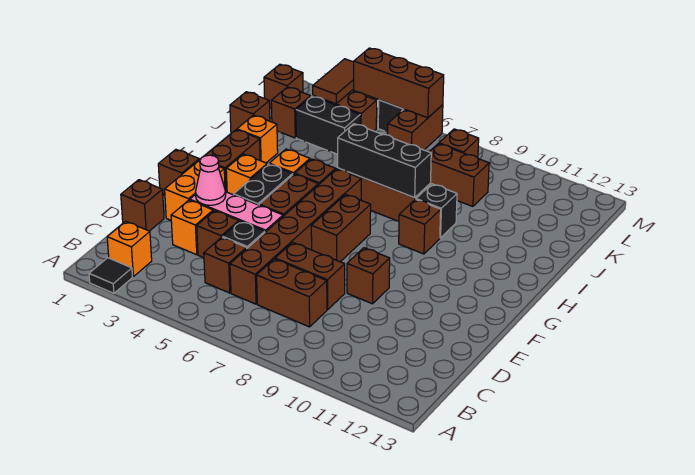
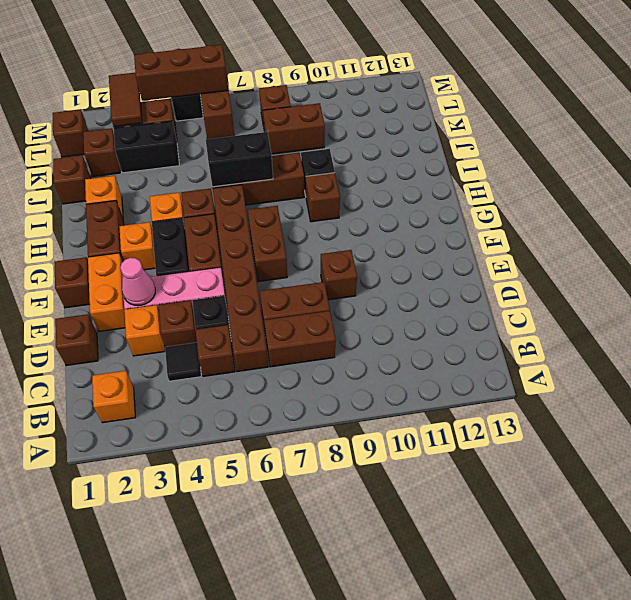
black 1x1 tile [89,258,133,293] -> black 1x1 tile moved to [165,342,201,381]
black 1x3 brick [338,124,431,198] -> black 1x2 brick [206,132,273,187]

